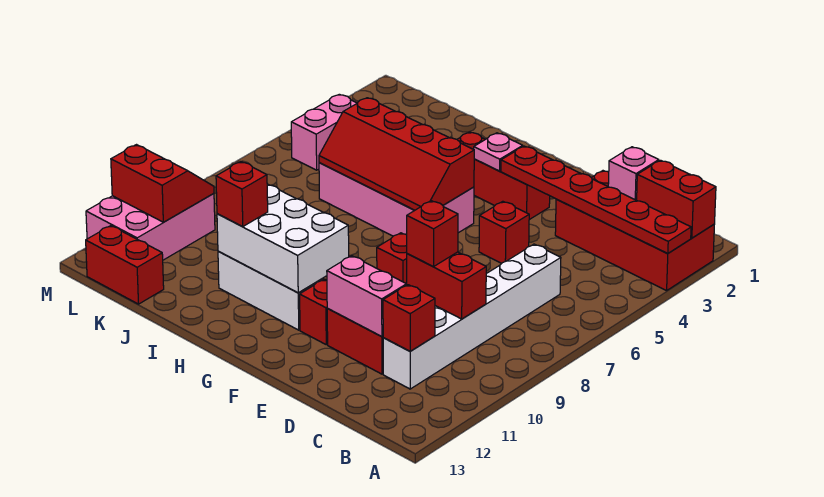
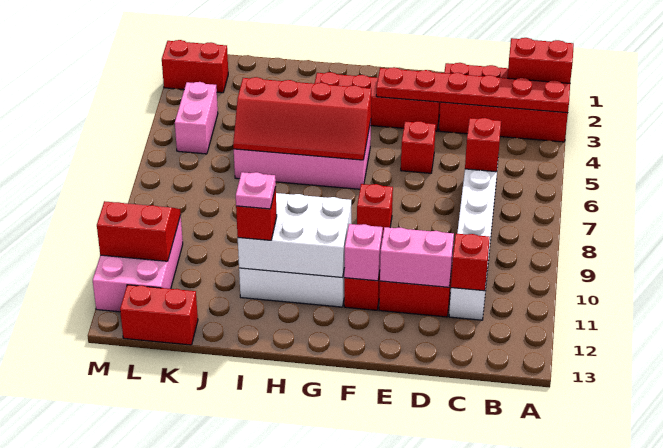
pink 1x1 brick [608,147,659,200] -> pink 1x1 brick moved to [344,224,383,281]
red 1x2 brick [407,252,486,319] -> red 1x2 brick moved to [162,40,228,93]
red 1x1 brick [407,201,458,267] -> red 1x1 brick moved to [465,118,501,172]
red 1x3 brick [457,132,550,220] -> red 1x4 brick [314,72,440,131]
pink 1x1 plate [474,133,523,171] -> pink 1x1 plate moved to [236,172,276,209]

